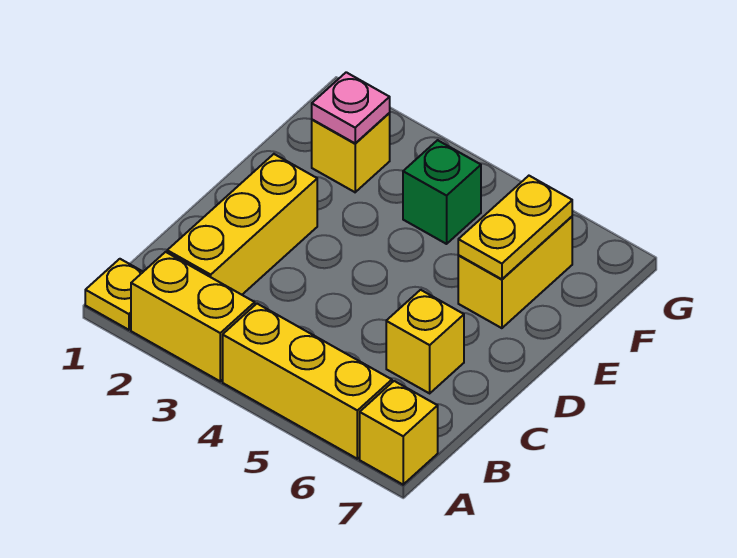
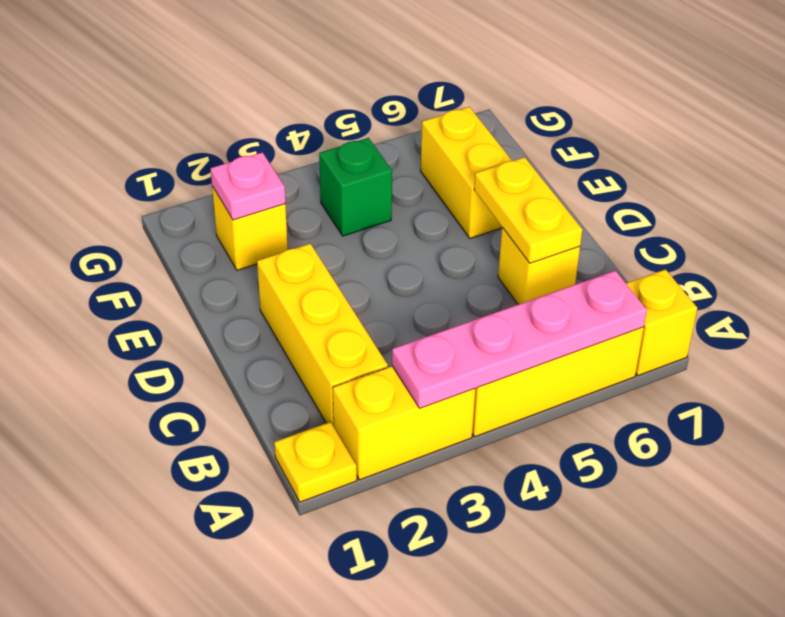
none -> pink 1x4 plate [392,271,647,408]
yellow 1x2 plate [458,176,572,279] -> yellow 1x2 plate moved to [474,157,582,263]

